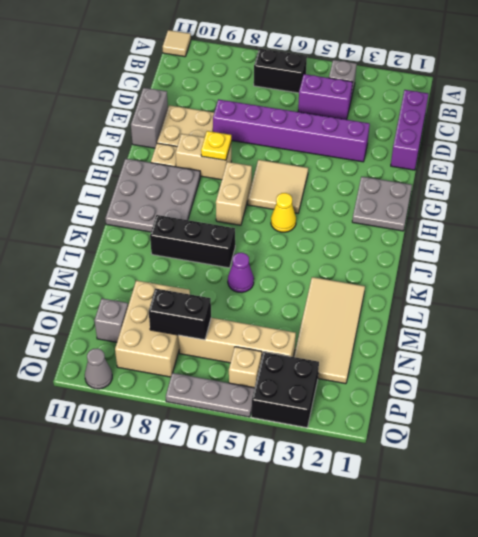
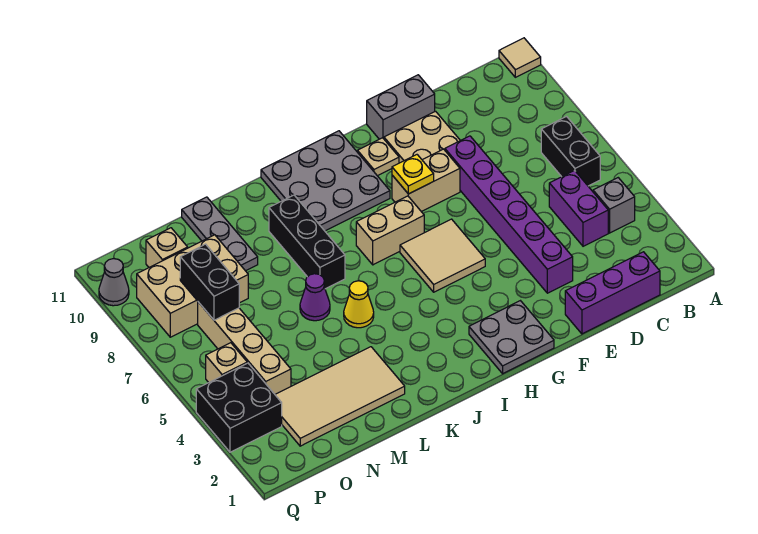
tan 1x2 brick [176,134,231,180] -> tan 1x2 brick turned to [392,149,460,212]
yellow 1x1 cone [271,193,296,232] -> yellow 1x1 cone moved to [344,281,374,328]
grey 1x1 brick [94,298,128,342] -> tan 1x1 brick [146,228,188,267]
grey 1x3 plate [166,373,254,417] -> grey 1x3 plate moved to [182,197,258,271]

